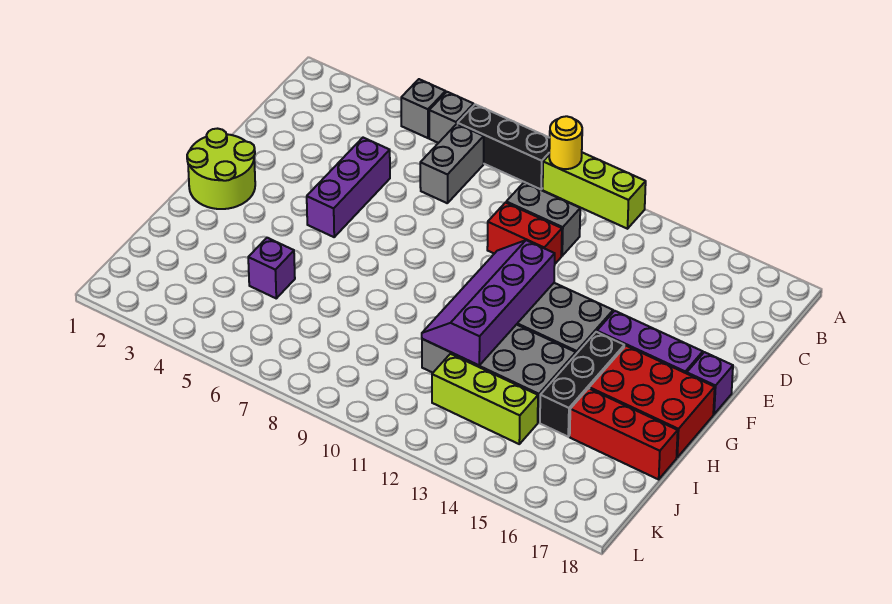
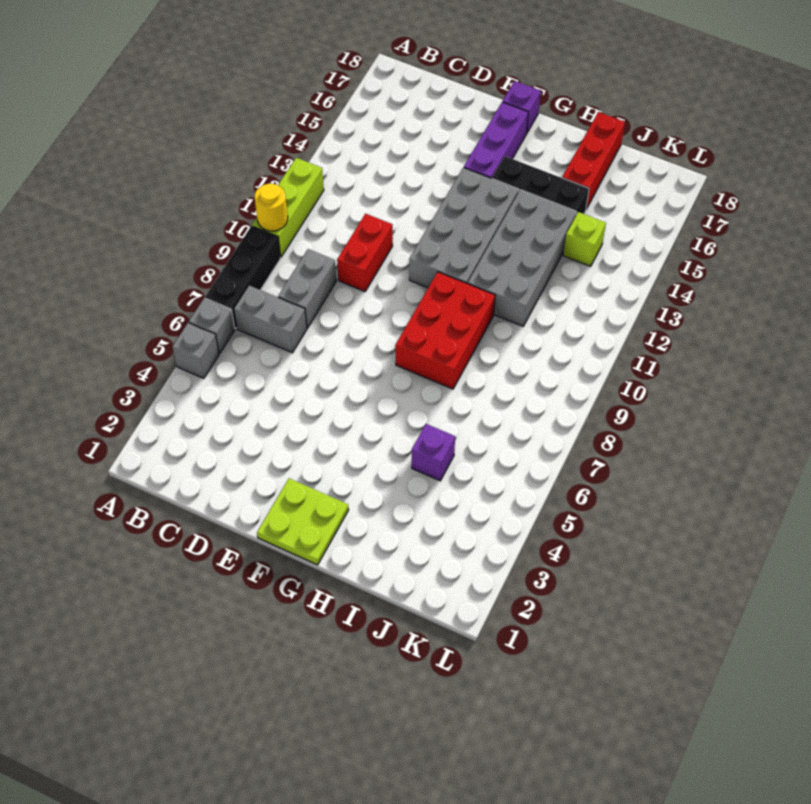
grey 1x2 brick [506,183,580,256] -> grey 1x2 brick moved to [278,249,336,328]
purple 1x3 brick [307,138,390,237] -> none
lime 2x2 round brick [187,129,255,209] -> lime 2x2 plate [257,478,349,565]
purple 2x4 slope [422,240,555,365] -> none
red 2x3 brick [589,346,715,457] -> red 2x3 brick moved to [395,272,495,389]
lime 1x3 brick [432,354,538,444] -> lime 1x1 brick [563,212,606,266]

